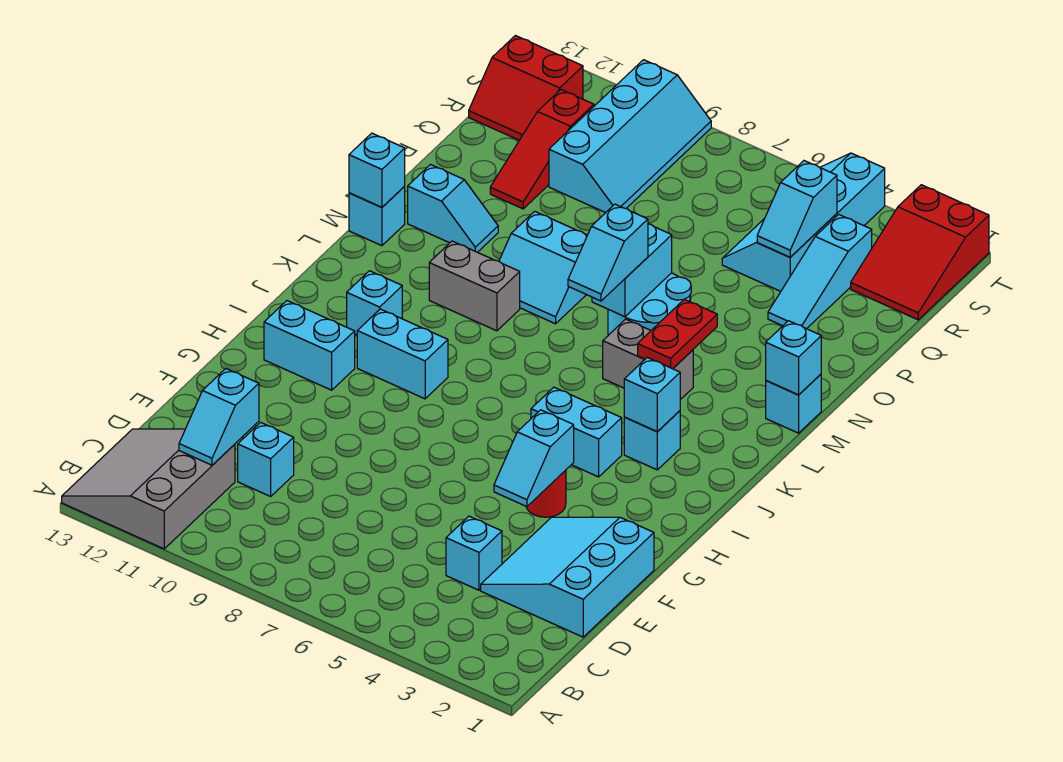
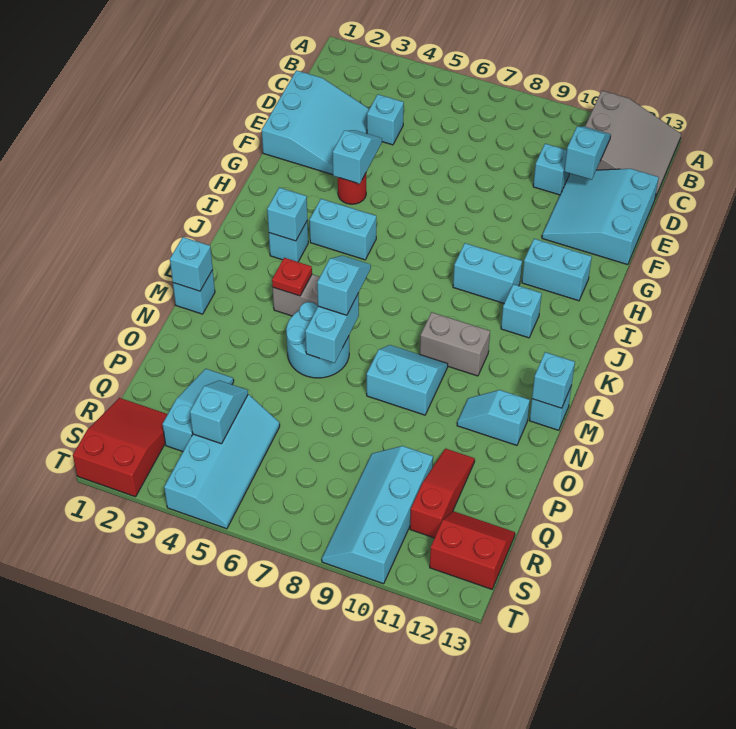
none -> cyan 3x3 slope [542,169,659,265]
red 1x2 plate [638,299,717,369] -> red 1x1 plate [272,258,312,296]

